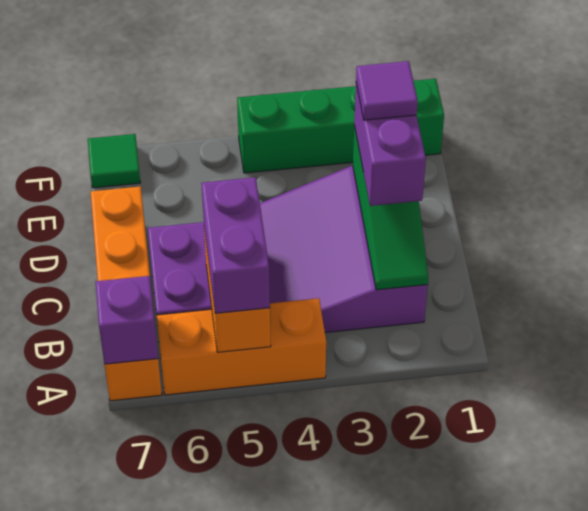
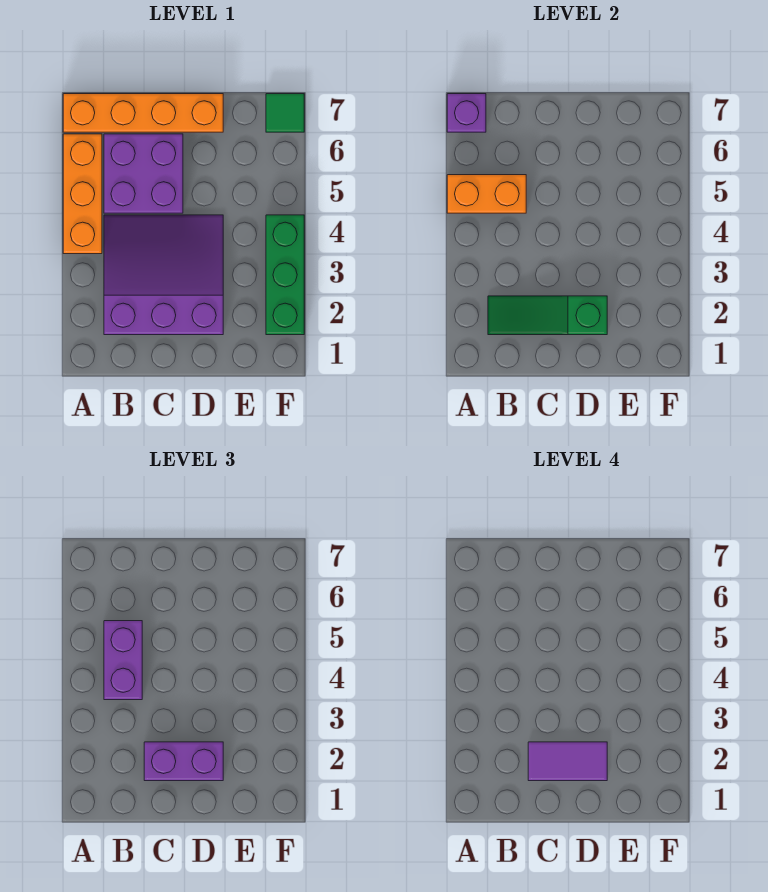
purple 1x2 brick [201,177,270,313] -> purple 1x2 brick turned to [104,621,142,700]
purple 1x1 tile [356,61,418,120] -> purple 1x2 tile [528,742,607,781]
green 1x4 brick [237,79,444,173] -> green 1x3 brick [266,215,304,335]

